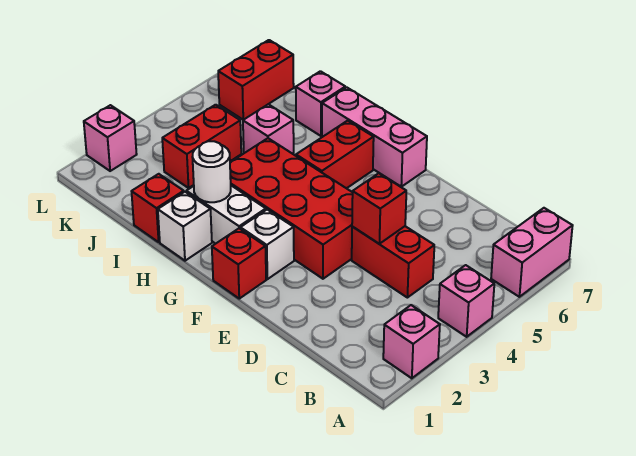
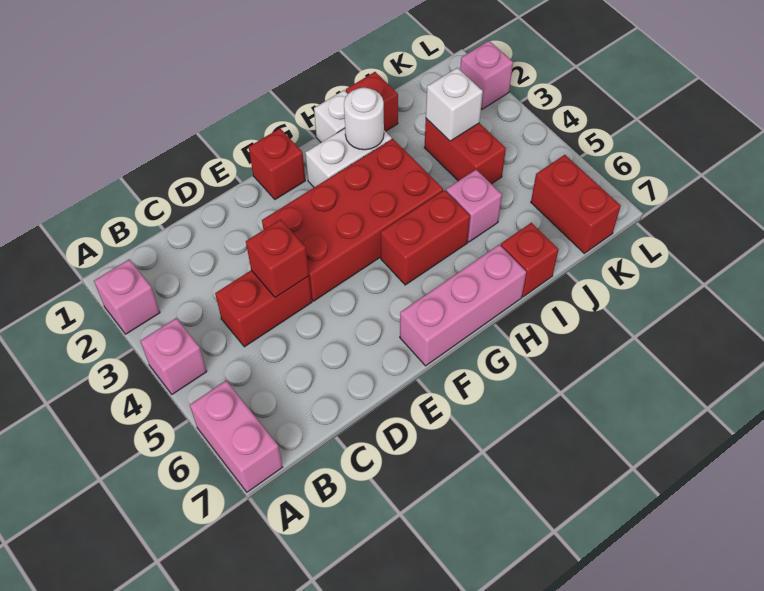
white 1x1 brick [240,210,294,279] -> white 1x1 brick moved to [426,68,483,141]
red 1x2 brick [296,121,374,188] -> red 1x2 brick turned to [381,190,470,285]
pink 1x1 brick [296,71,345,136] -> red 1x1 brick [501,223,559,297]

